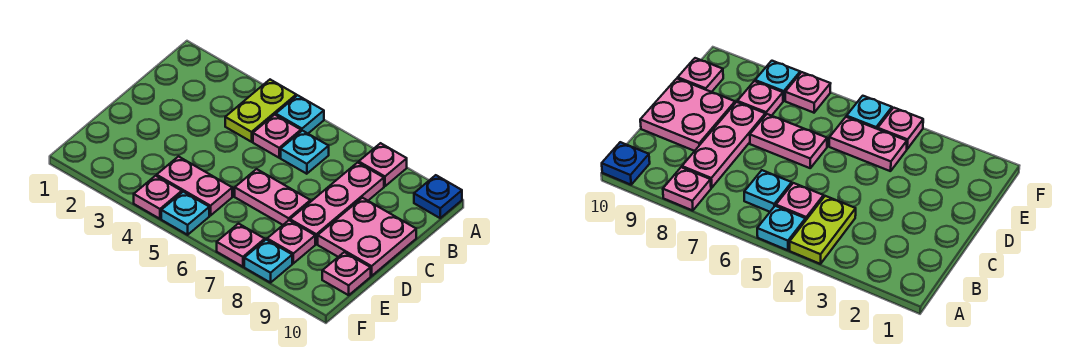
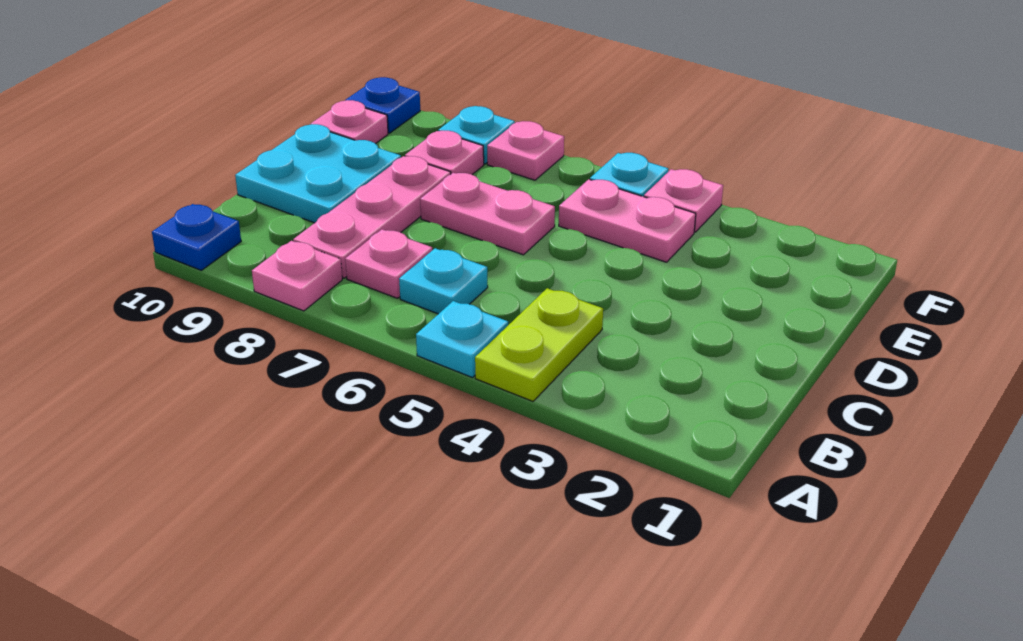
pink 1x1 plate [253,115,301,158] -> pink 1x1 plate moved to [345,229,432,298]
pink 2x2 plate [318,198,416,276] -> cyan 2x2 plate [235,124,401,223]
none -> blue 1x1 plate [345,77,420,133]

